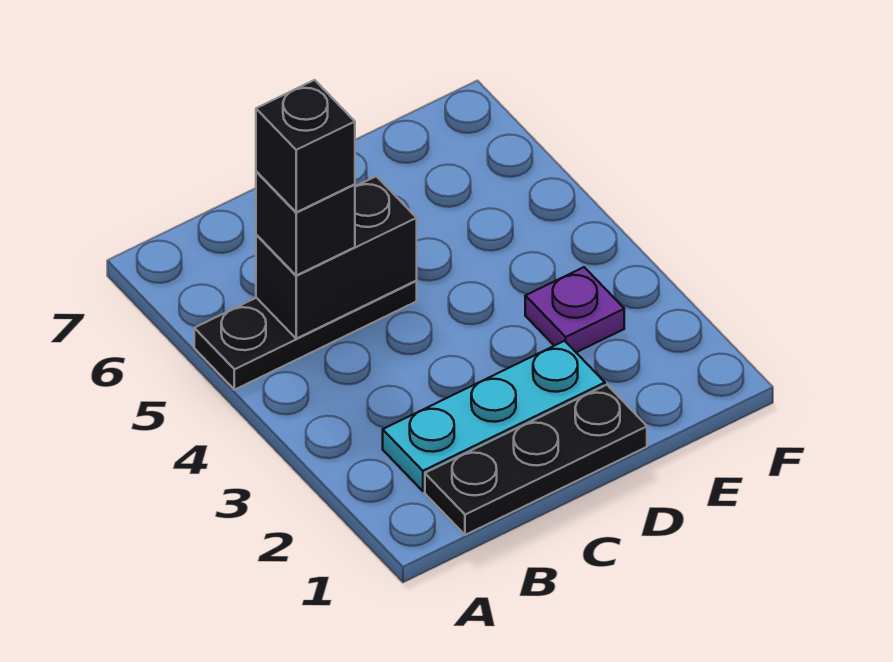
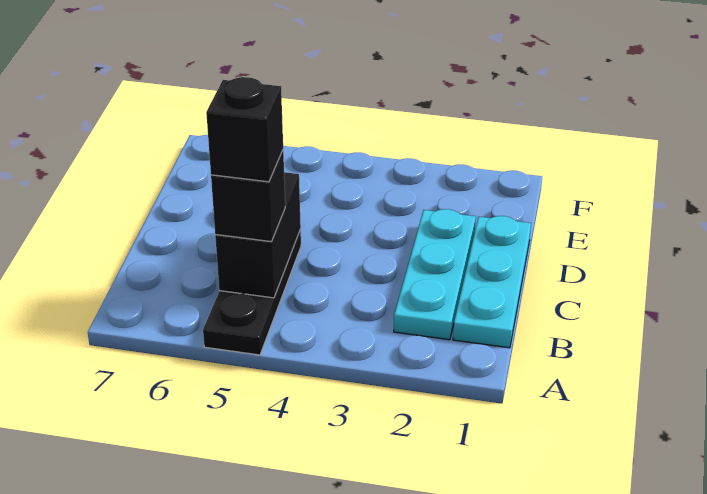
black 1x3 plate [425,385,647,535] -> cyan 1x3 plate [453,216,531,348]
purple 1x1 plate [525,267,624,352] -> none

